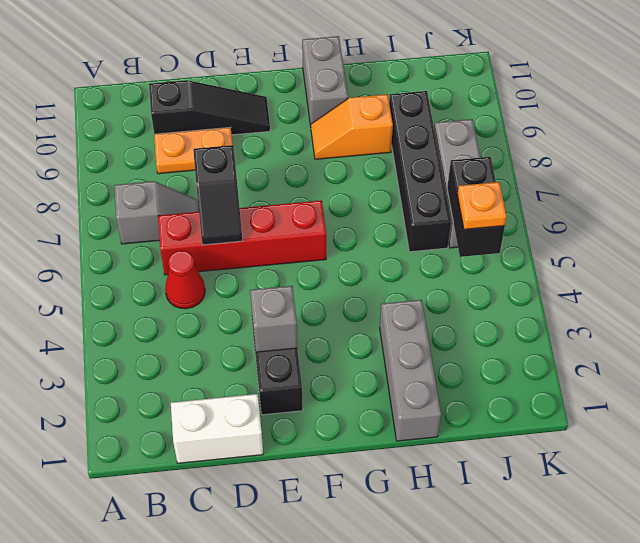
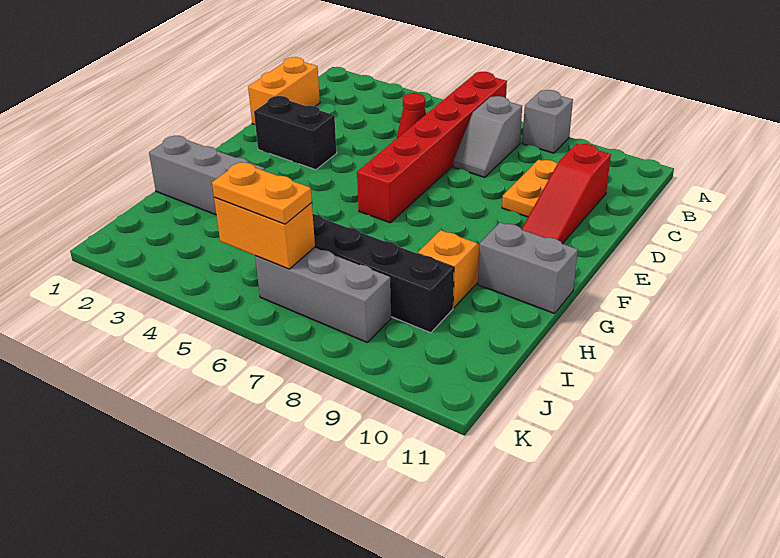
white 1x2 brick [171,394,263,463] -> orange 1x2 brick [248,57,320,125]
red 1x4 brick [158,200,326,275] -> red 1x6 brick [357,72,507,223]
black 1x3 slope [149,80,270,135] -> red 1x3 slope [522,144,611,244]
black 1x2 slope [193,145,242,245] -> none
grey 1x1 brick [250,286,297,352] -> grey 1x1 brick moved to [522,90,573,153]
black 1x2 brick [447,157,505,257] -> orange 1x2 brick [214,197,315,269]
orange 1x1 plate [457,182,507,229] -> orange 1x2 plate [212,162,312,224]

